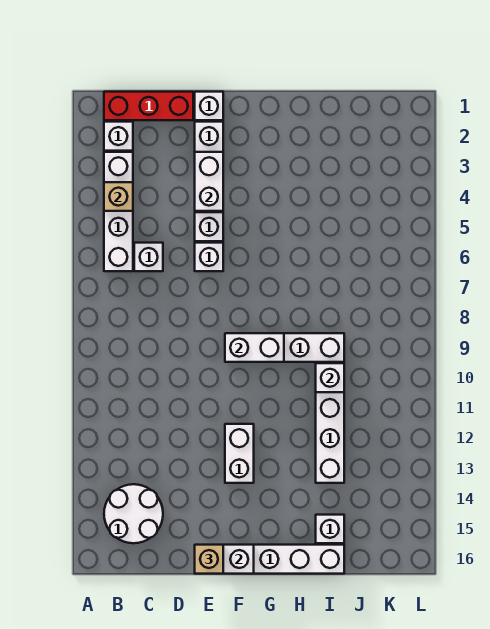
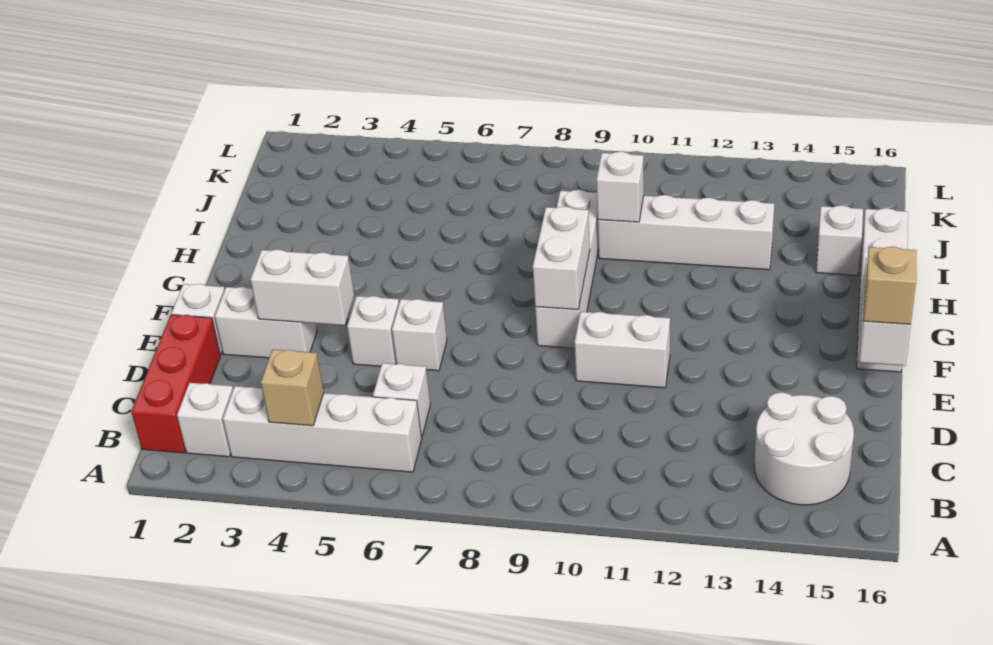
white 1x2 brick [225,424,254,483] -> white 1x2 brick moved to [575,312,670,388]

